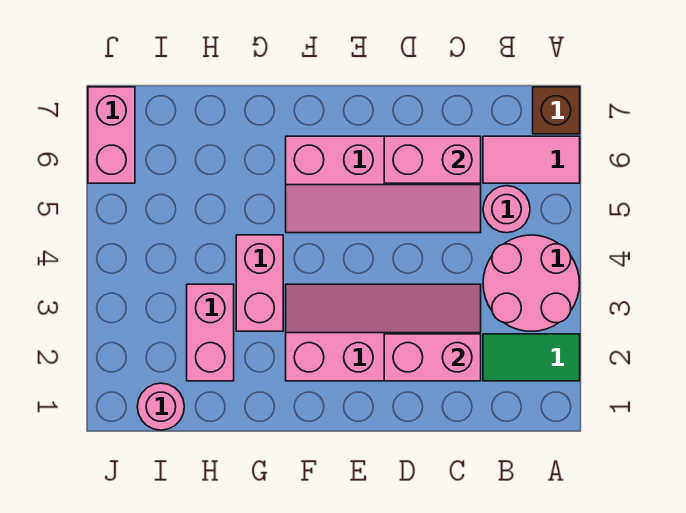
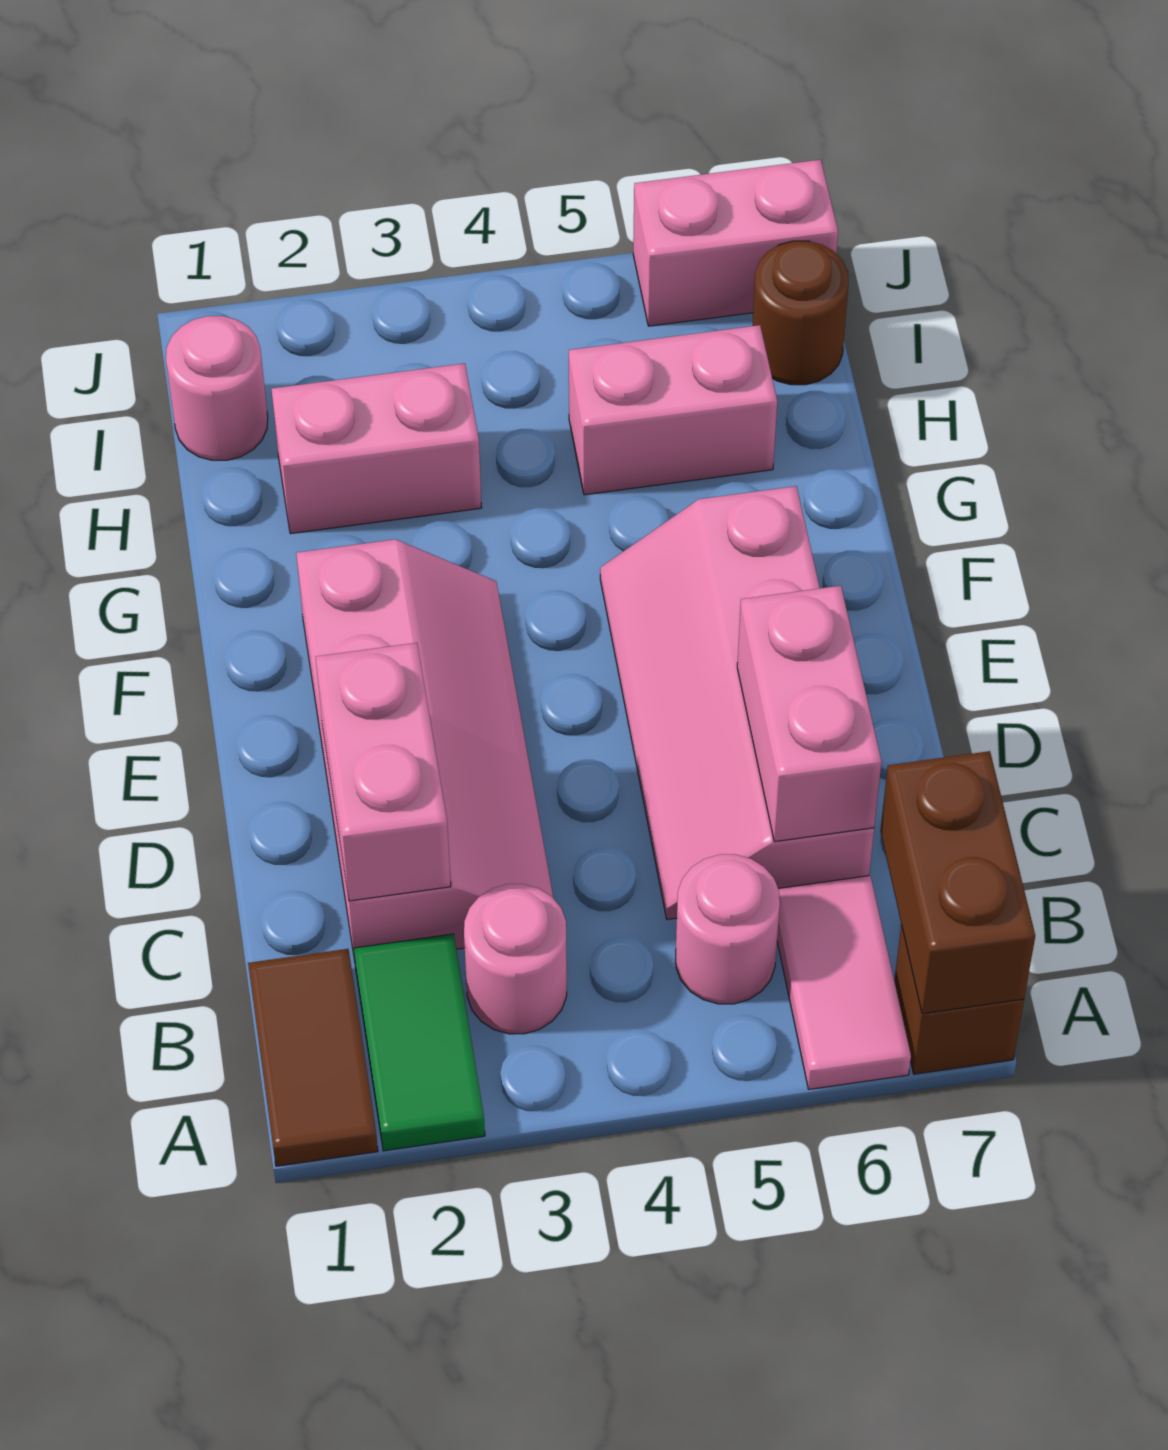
none -> brown 1x2 tile [248,949,378,1166]
pink 2x2 round brick [483,235,580,331] -> pink 1x1 round brick [464,884,567,1034]
none -> brown 1x2 brick [880,751,1035,1014]
pink 1x2 brick [236,235,283,331] -> pink 1x2 brick moved to [569,325,777,495]
none -> brown 1x1 round brick [752,241,848,385]

